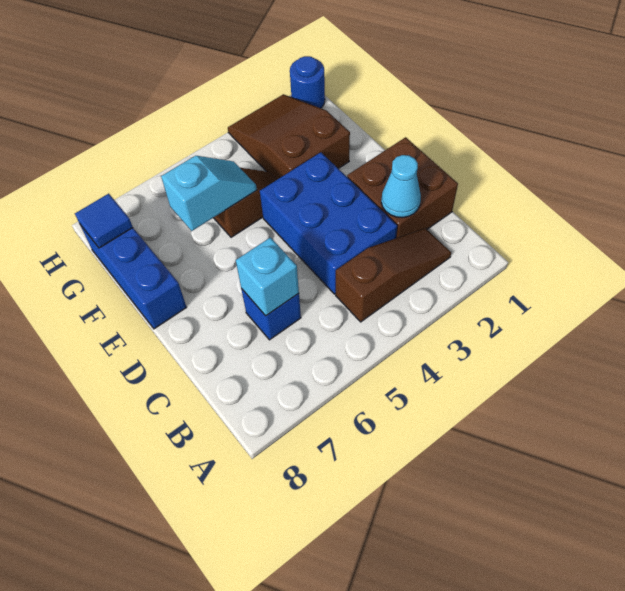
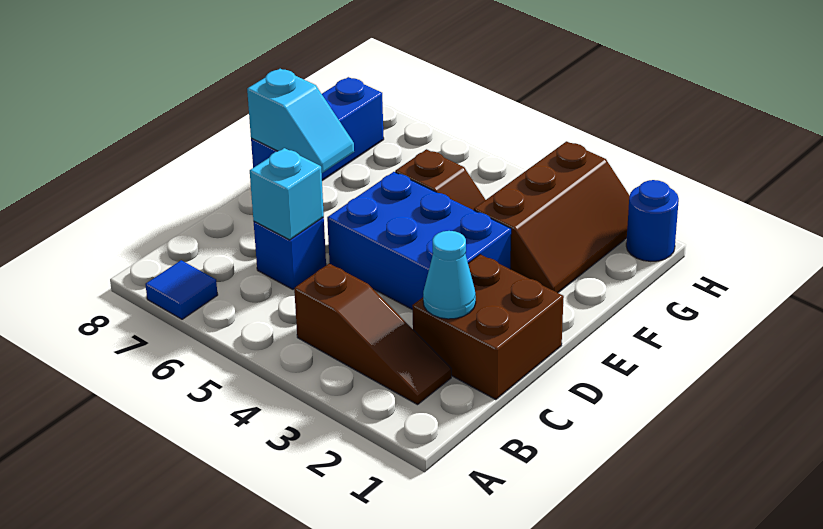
blue 2x3 brick [260,152,397,294] -> blue 2x3 brick turned to [327,172,511,310]
brown 2x3 slope [228,94,350,180] -> brown 2x3 slope turned to [474,141,630,293]
cyan 1x2 slope [161,156,257,231] -> cyan 1x2 slope moved to [247,69,354,173]
blue 1x1 tile [75,194,133,248] -> blue 1x1 tile moved to [145,260,218,319]

